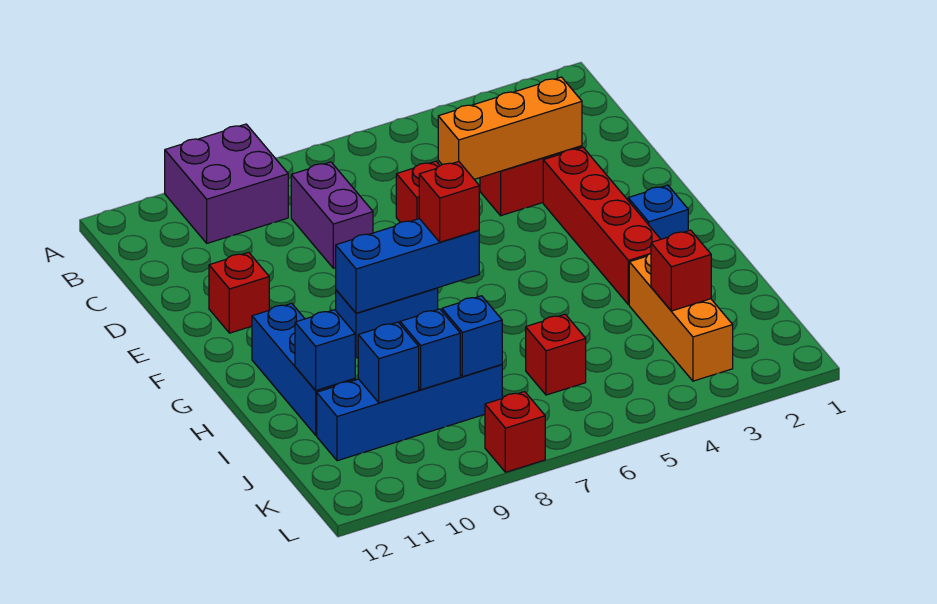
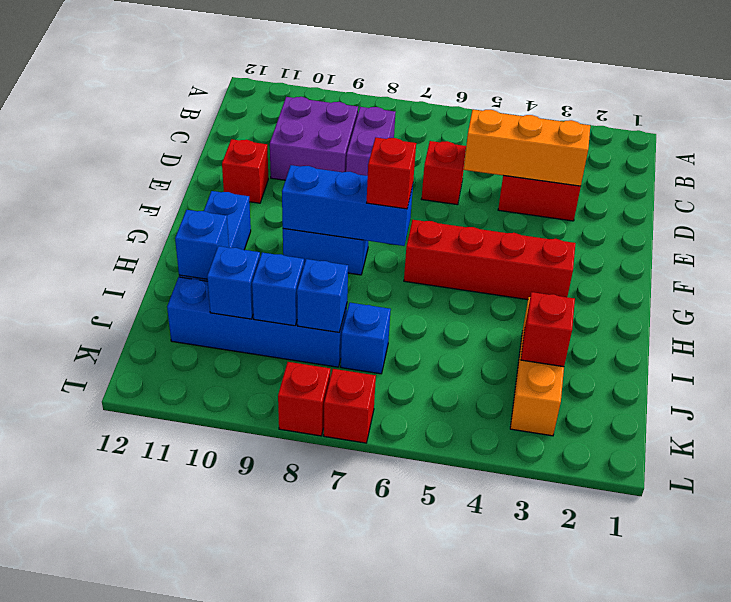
purple 2x2 brick [165,124,288,243] -> purple 2x2 brick moved to [270,97,358,180]
red 1x4 brick [543,147,661,305] -> red 1x4 brick turned to [404,220,576,300]
blue 1x1 brick [628,185,688,239] -> blue 1x1 brick moved to [341,303,391,374]
red 1x1 brick [526,314,586,395] -> red 1x1 brick moved to [324,369,376,443]

